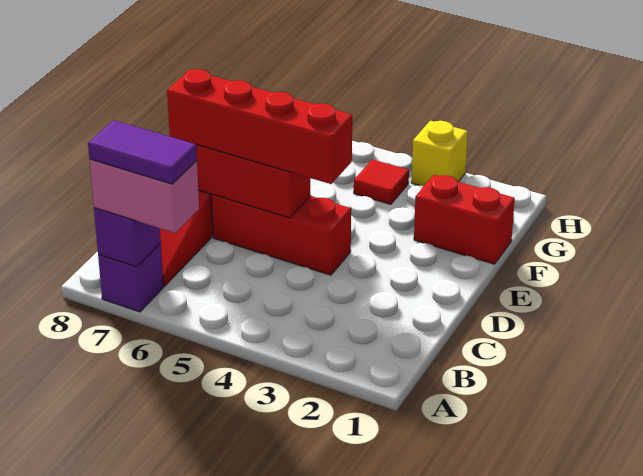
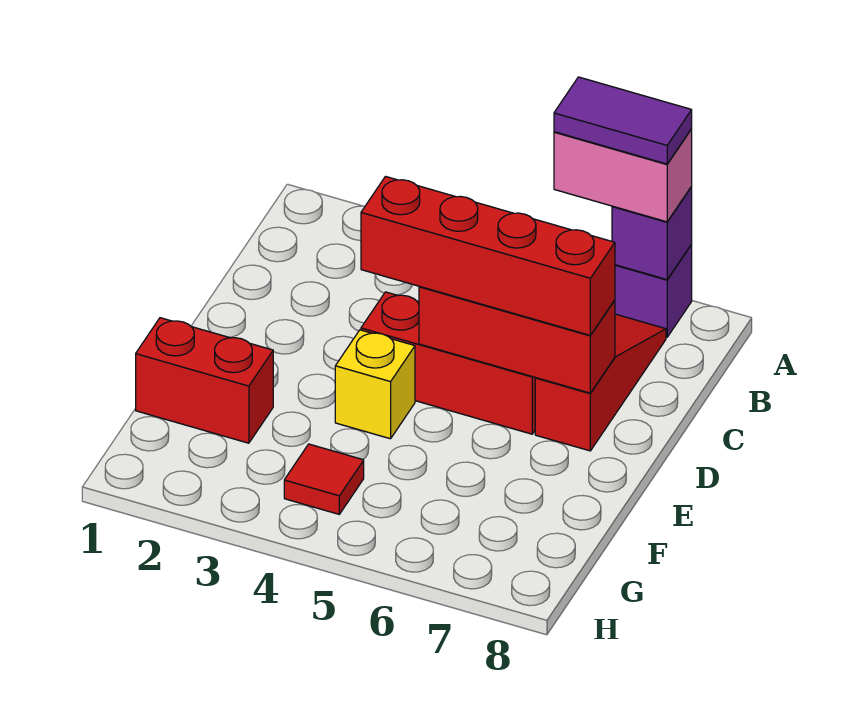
yellow 1x1 brick [411,121,468,186] -> yellow 1x1 brick moved to [335,330,415,439]

